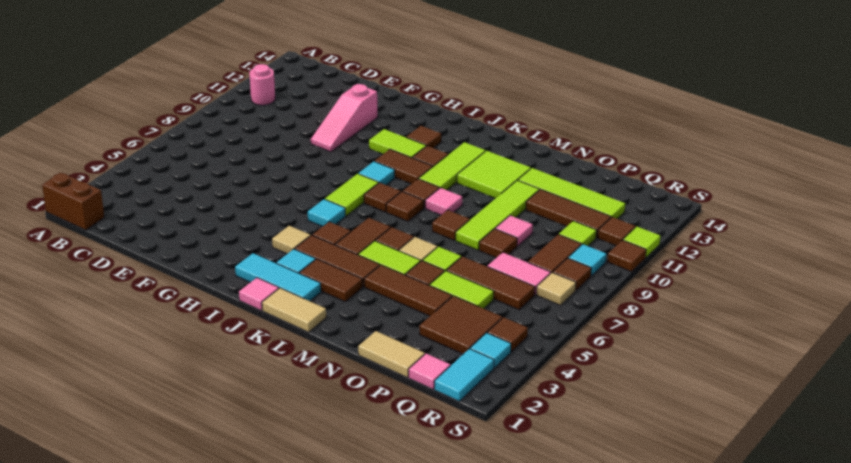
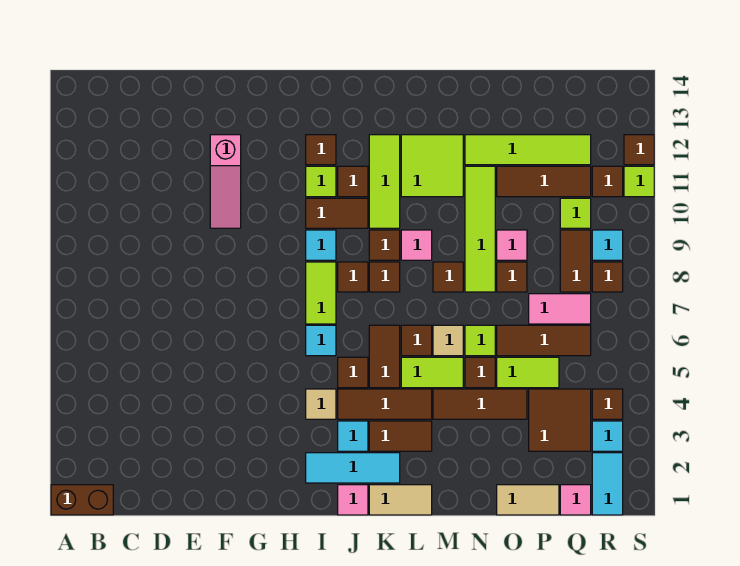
pink 1x1 round brick [249,64,275,105] -> none
lime 1x2 tile [369,129,426,158] -> lime 1x1 tile [306,166,336,197]
tan 1x1 tile [537,272,576,305] -> none
brown 1x1 tile [608,240,646,272] -> brown 1x1 tile moved to [624,135,654,165]

